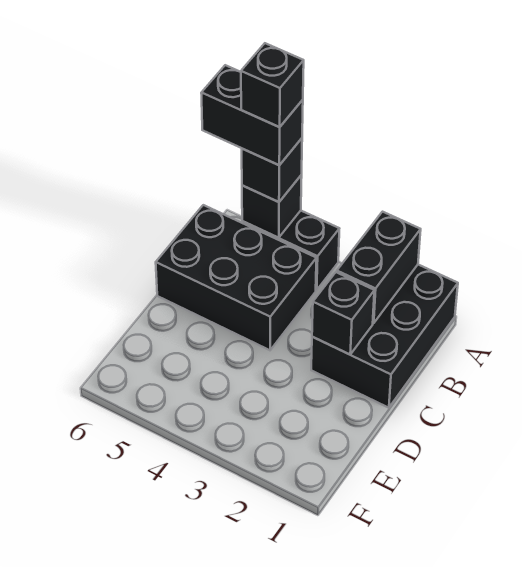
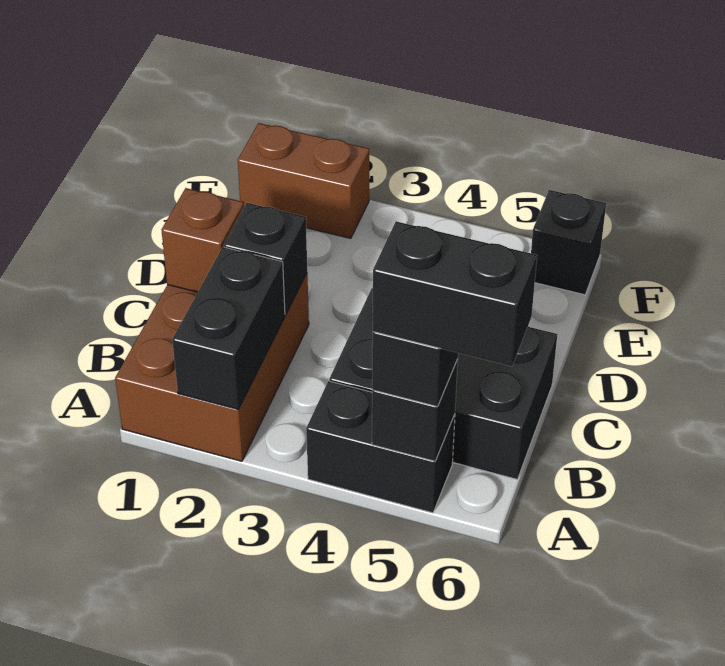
black 2x3 brick [311,265,458,408] -> brown 2x3 brick [115,274,309,461]
black 1x1 brick [241,43,304,127] -> black 1x1 brick moved to [531,190,606,295]
none -> brown 1x1 brick [162,188,244,292]
none -> brown 1x2 brick [238,123,369,238]

